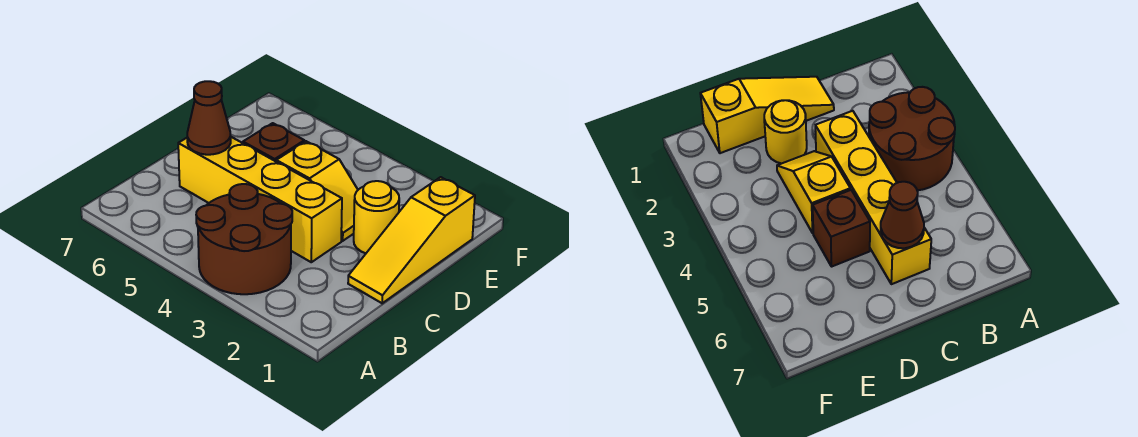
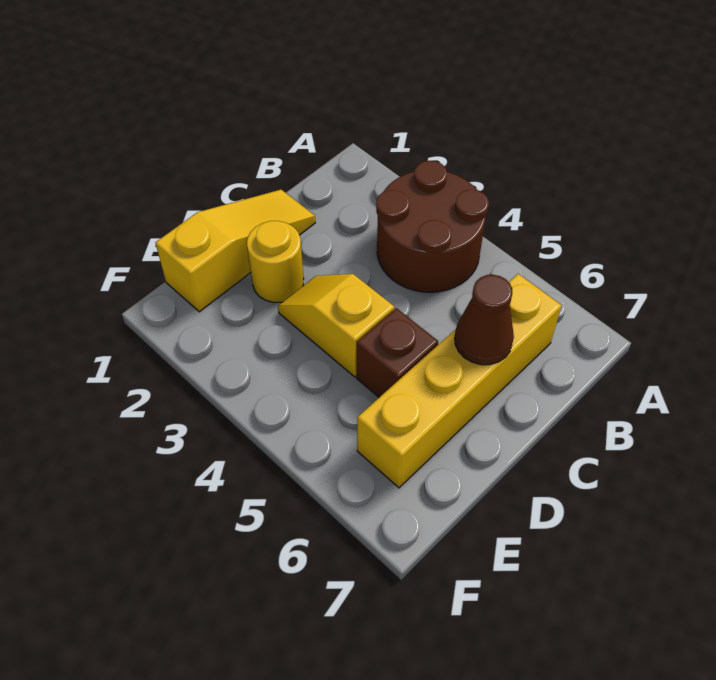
yellow 1x4 brick [178,137,342,262] -> yellow 1x4 brick turned to [357,274,562,488]

